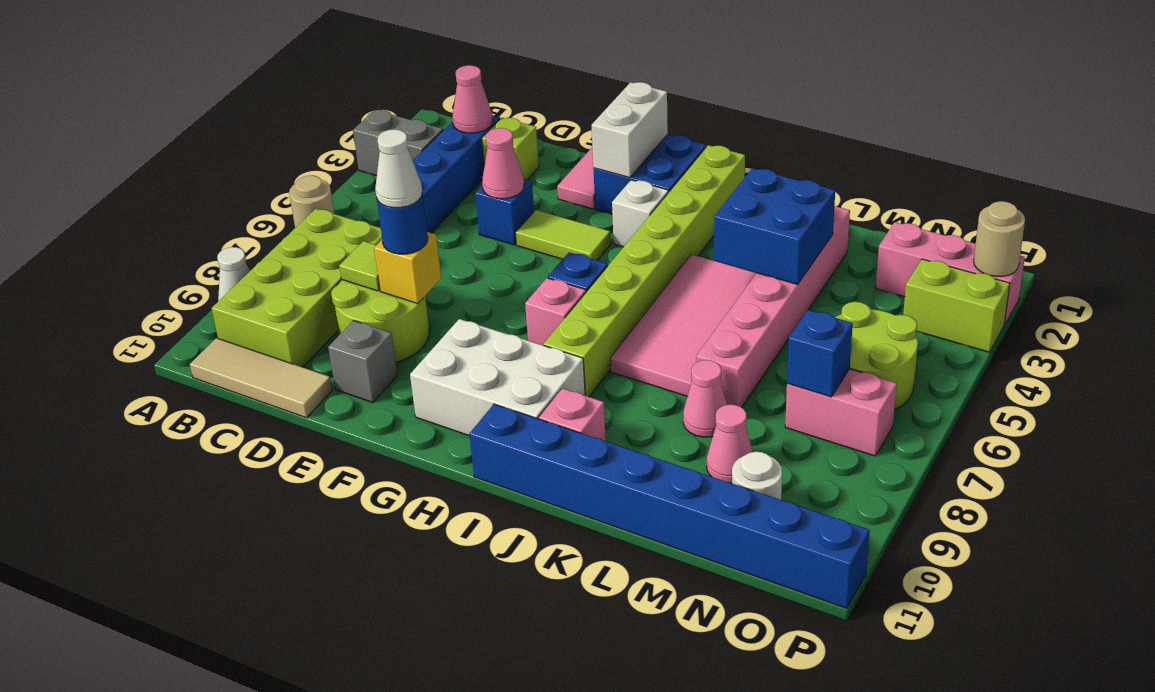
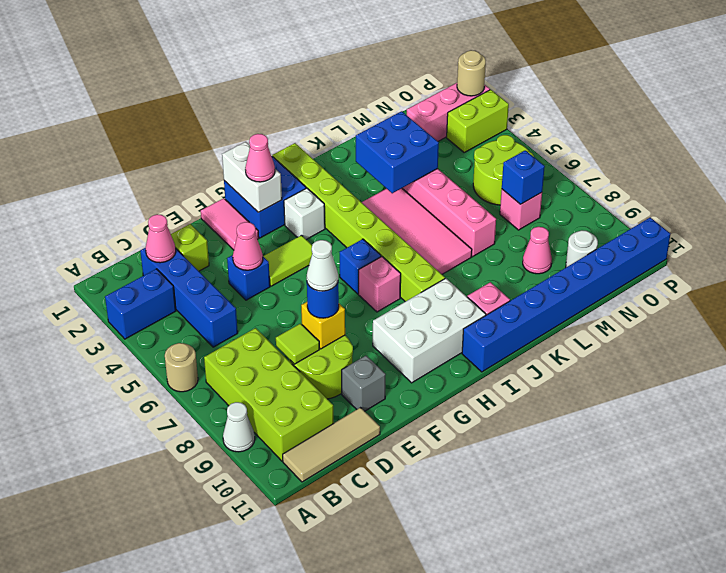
grey 1x2 brick [353,110,443,176] -> blue 1x2 brick [105,269,176,339]
pink 1x1 cone [683,360,727,437] -> pink 1x1 cone moved to [245,134,275,182]
pink 1x2 brick [785,369,897,456] -> pink 1x1 brick [500,189,542,230]

